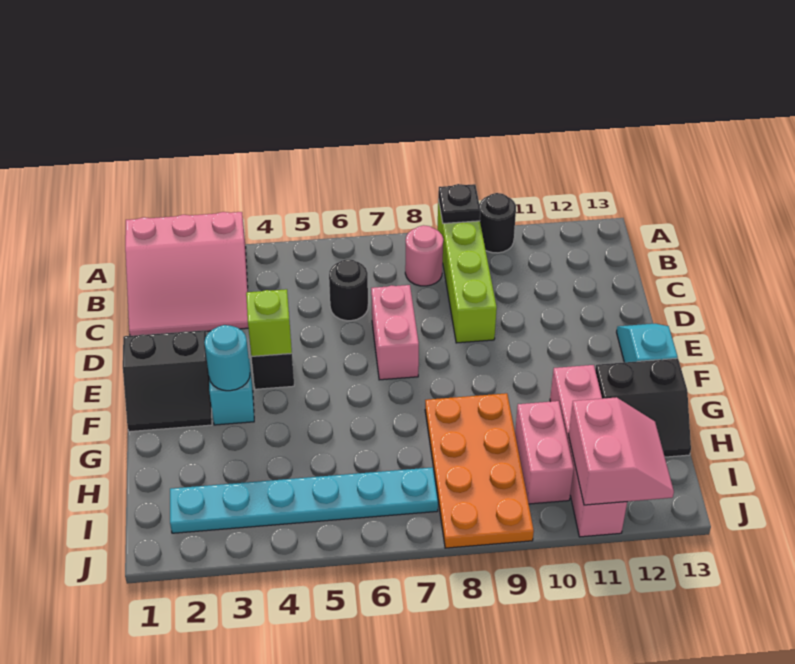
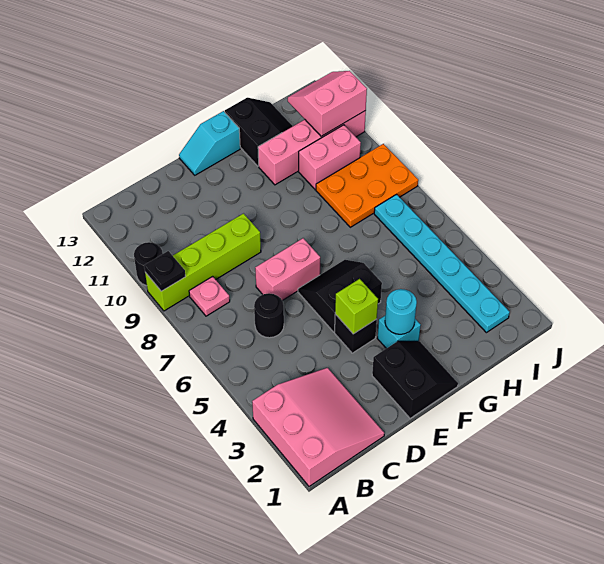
pink 1x1 round brick [405,225,443,286] -> pink 1x1 plate [189,276,230,316]
none -> black 2x2 slope [298,260,382,332]
orange 2x4 plate [425,393,534,548] -> orange 2x3 plate [316,144,418,227]

